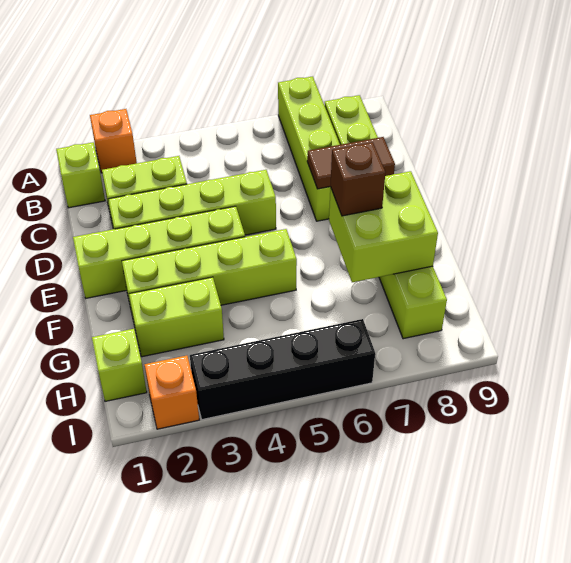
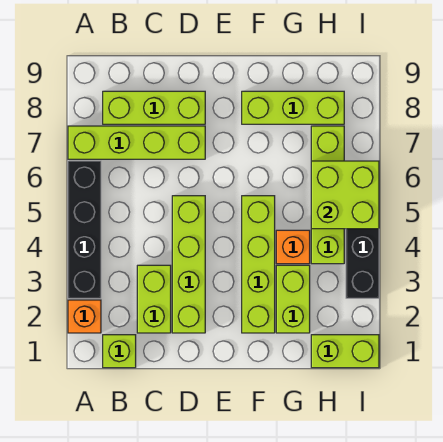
none -> black 1x4 brick [68,161,101,298]
brown 1x2 tile [307,137,395,189] -> none
lime 1x4 brick [73,206,245,298] -> lime 1x4 brick moved to [311,126,344,264]
lime 2x2 brick [329,171,438,282] -> lime 2x2 brick moved to [311,161,379,229]
brown 1x1 brick [330,142,386,216] -> none
lime 1x1 brick [92,329,147,401] -> lime 1x2 brick [311,335,379,368]
orange 1x1 brick [145,356,199,429] -> orange 1x1 brick moved to [276,230,310,264]

